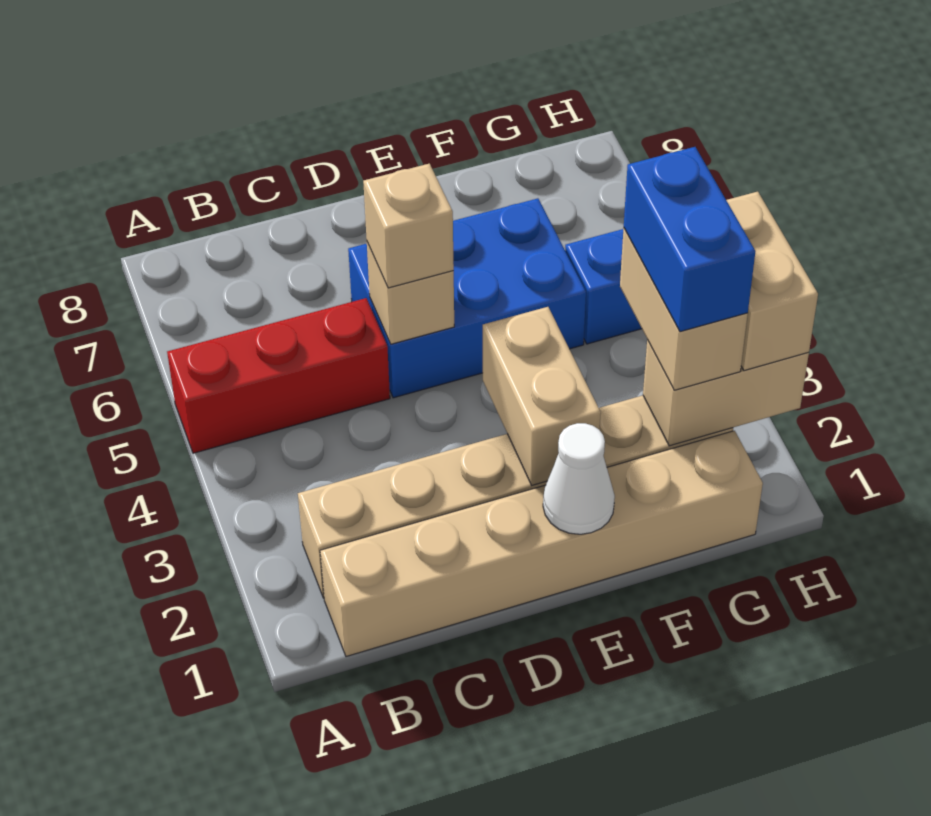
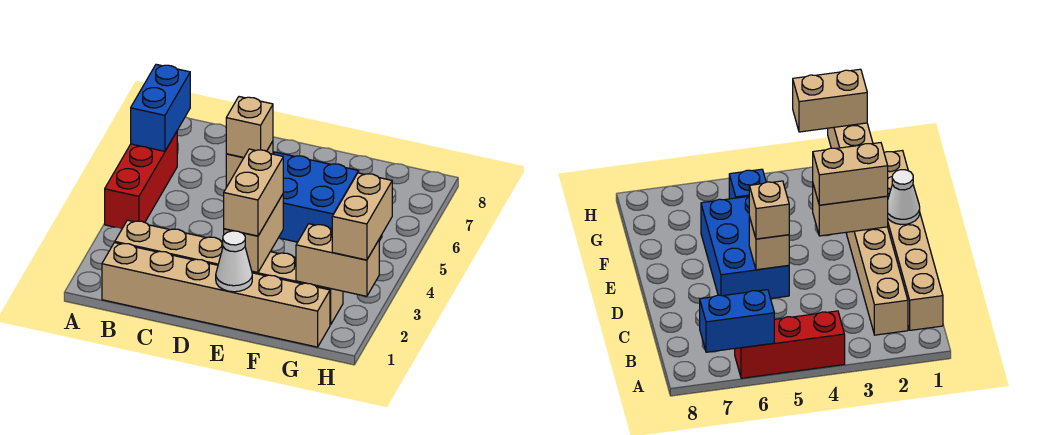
red 1x3 brick [167,298,390,453] -> red 1x3 brick turned to [105,132,177,229]
tan 1x2 brick [620,228,748,390] -> tan 1x2 brick moved to [224,149,283,236]
blue 1x2 brick [624,147,755,332] -> blue 1x2 brick moved to [131,64,190,151]

